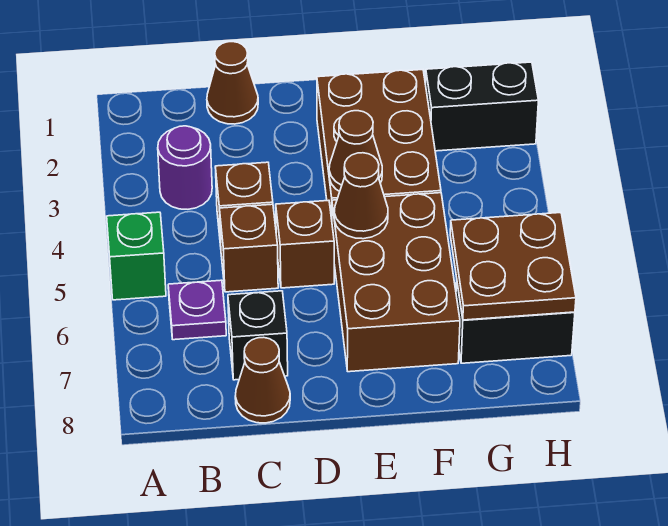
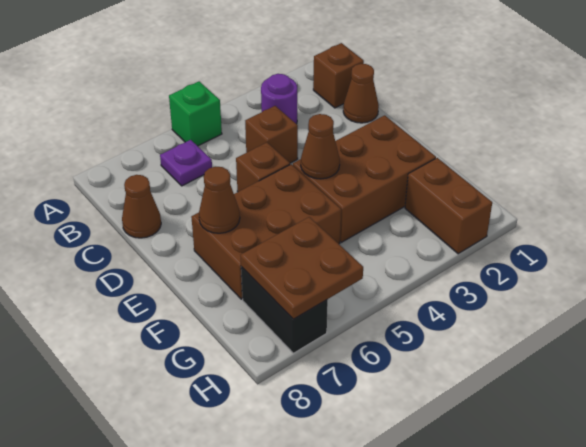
brown 1x1 brick [219,204,278,292] -> brown 1x1 brick moved to [313,43,364,108]
black 1x1 brick [228,291,288,380] -> none
brown 1x1 cone [334,153,388,239] -> brown 1x1 cone moved to [199,167,240,233]
black 1x2 brick [425,62,538,151] -> brown 1x2 brick [405,158,492,254]

